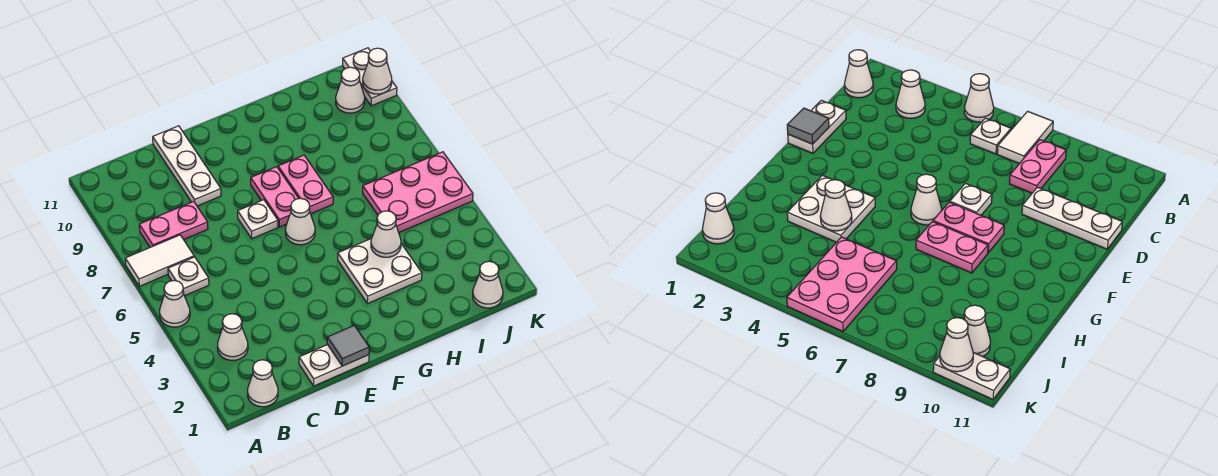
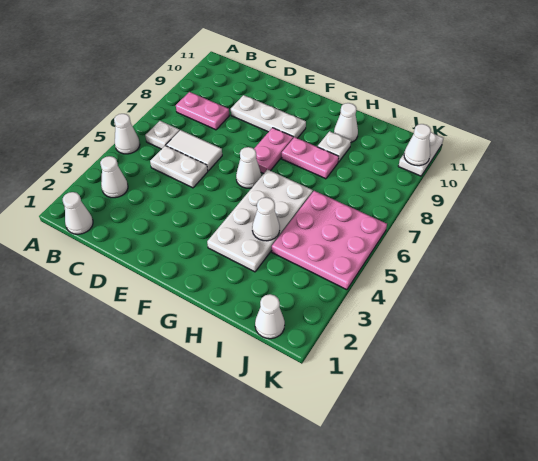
white 1x2 tile [125,235,194,286] -> white 1x2 tile moved to [166,130,222,171]
white 1x2 plate [299,345,369,386] -> white 1x2 plate moved to [150,146,208,188]
white 1x3 plate [153,126,221,206] -> white 1x3 plate turned to [231,95,306,138]
grey 1x1 tile [327,325,369,366] -> none
white 1x1 plate [238,200,278,239] -> white 1x1 plate moved to [317,131,351,162]
white 2x2 plate [338,238,422,304] -> white 2x4 plate [207,170,313,272]
pink 1x2 plate [278,155,333,214] -> pink 1x2 plate turned to [282,137,339,179]
pink 2x3 plate [363,152,473,232] -> pink 3x3 plate [272,191,387,290]
white 1x1 cone [336,67,365,113] -> white 1x1 cone moved to [334,103,358,142]

